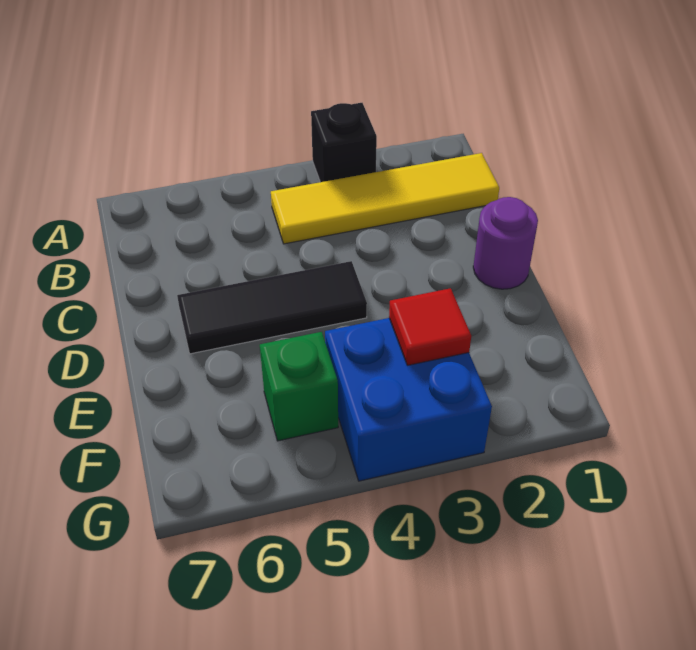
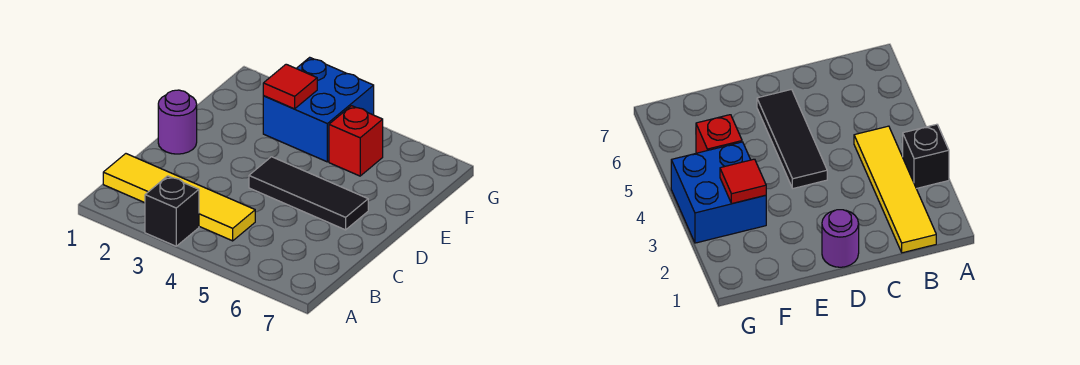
green 1x1 brick [260,332,338,441] -> red 1x1 brick [329,106,383,176]

